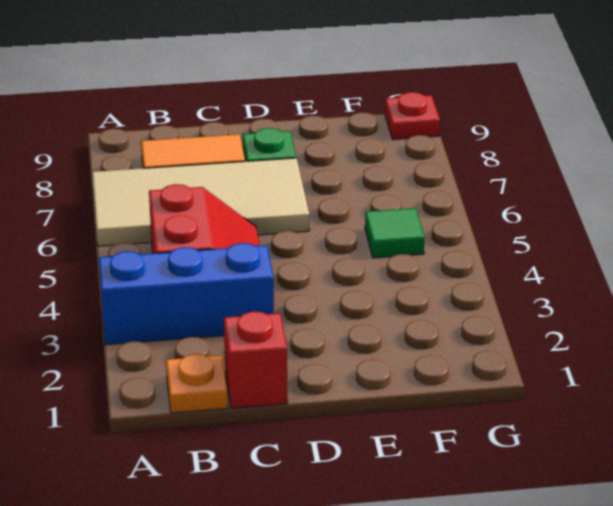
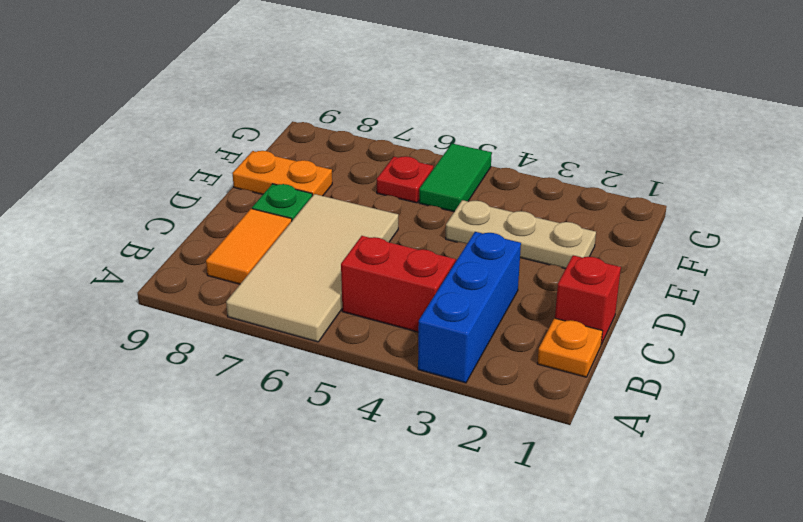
none -> tan 1x3 plate [446,200,596,269]
none -> orange 1x2 plate [232,151,332,196]
green 1x1 tile [365,208,425,258] -> green 1x2 tile [419,144,492,212]
red 1x1 plate [385,92,440,139] -> red 1x1 plate moved to [377,156,433,203]

